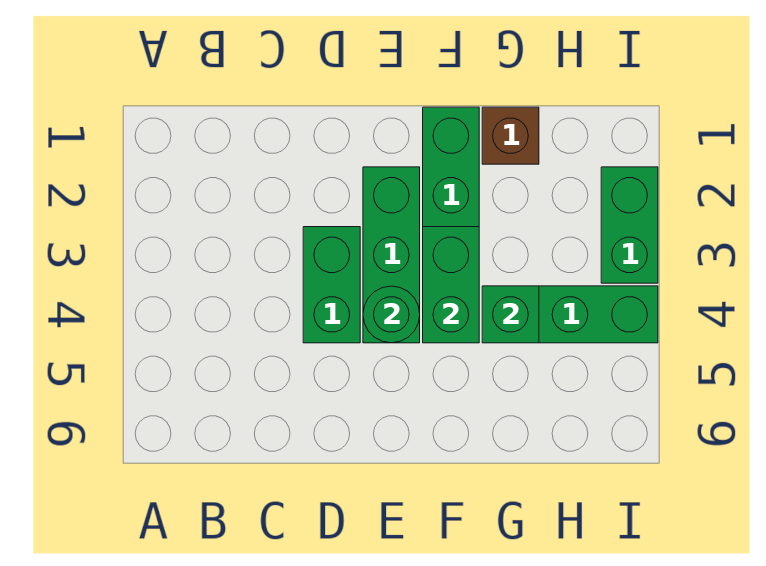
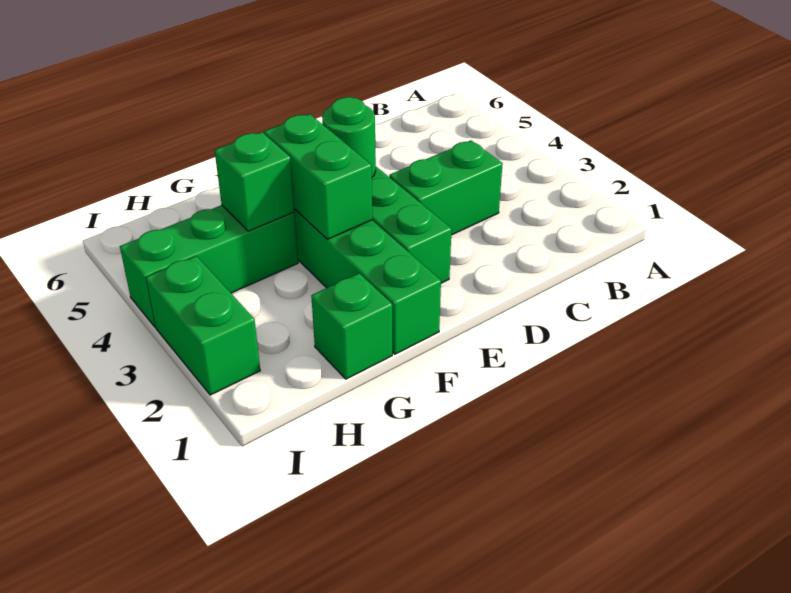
green 1x2 brick [303,227,360,343] -> green 1x2 brick turned to [389,140,503,235]
brown 1x1 brick [482,107,539,164] -> green 1x1 brick [311,273,392,379]

